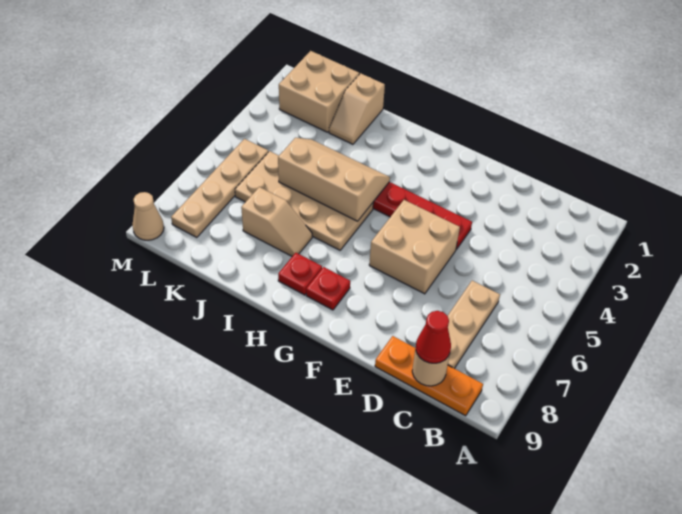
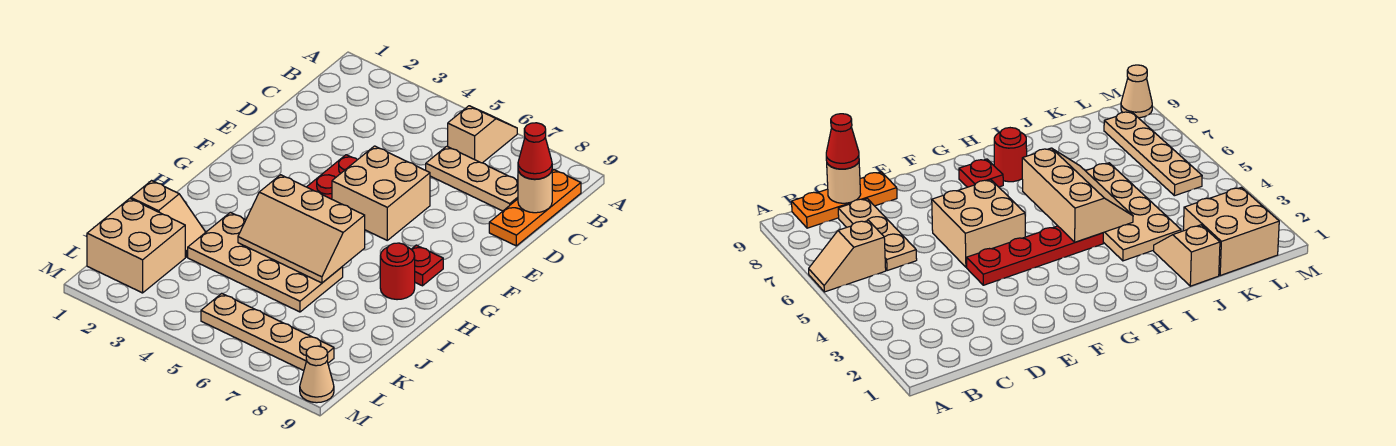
tan 2x3 slope [278,138,390,221] -> tan 2x3 slope turned to [238,175,365,283]
tan 2x4 plate [235,151,373,250] -> tan 2x4 plate turned to [188,212,343,312]
red 1x1 plate [278,253,322,295] -> red 1x1 round brick [380,243,415,300]
tan 1x2 slope [241,187,312,256] -> tan 1x2 slope moved to [448,106,517,163]

